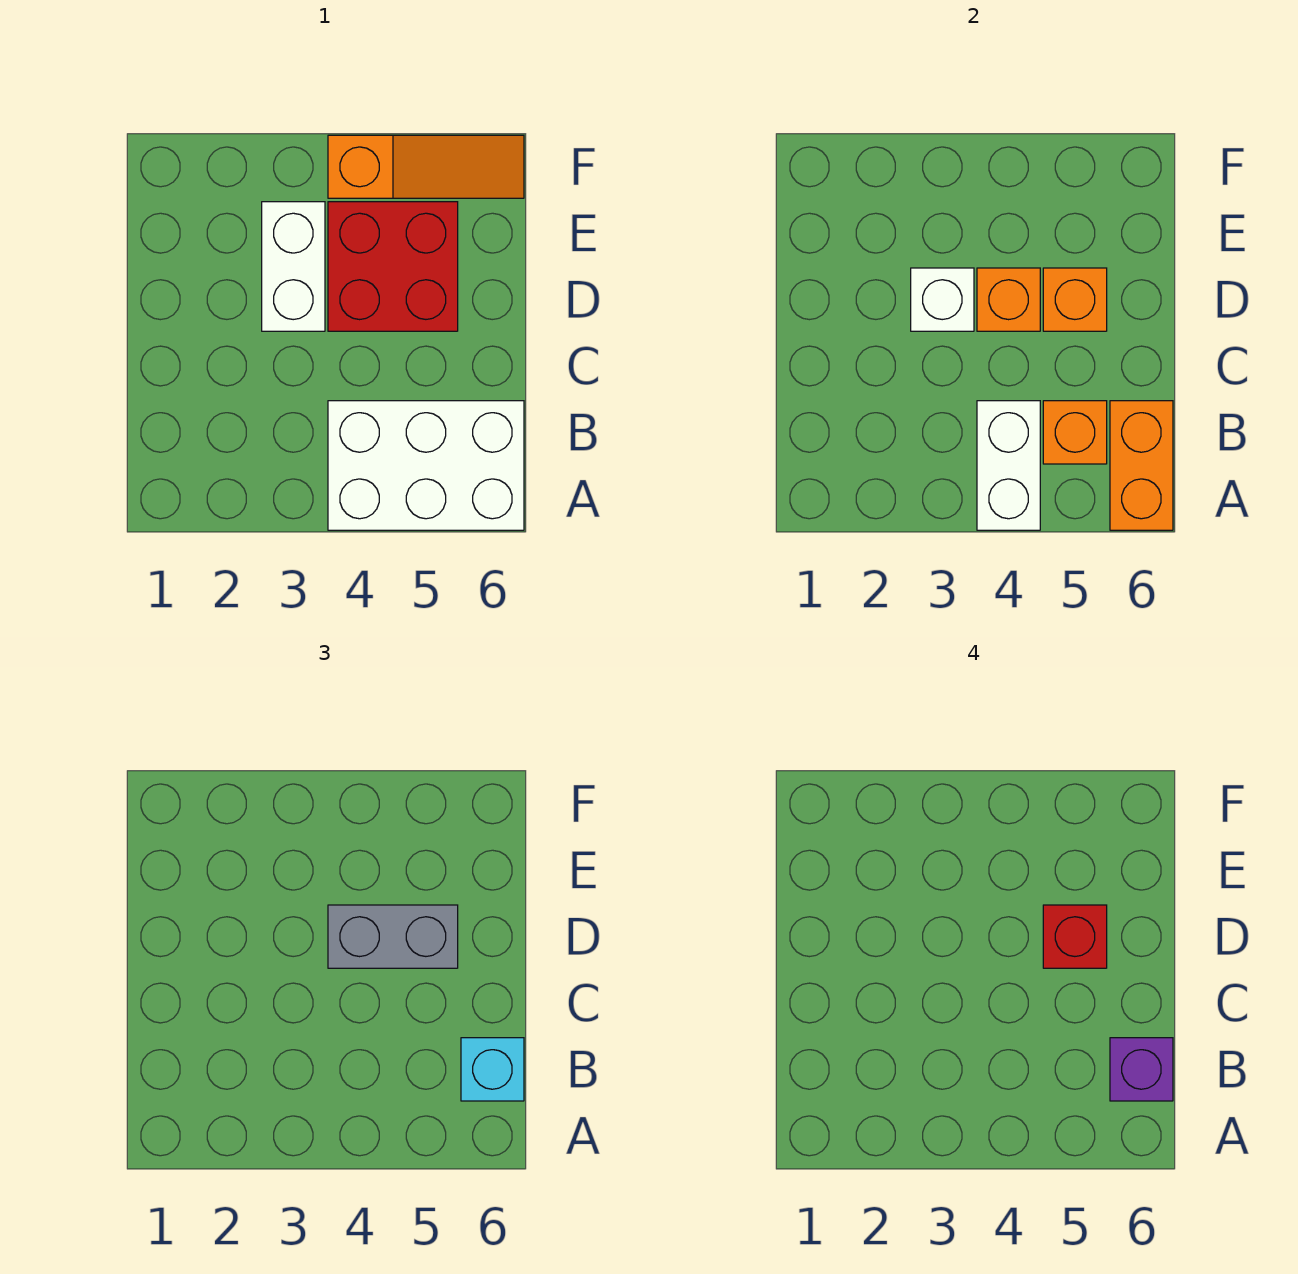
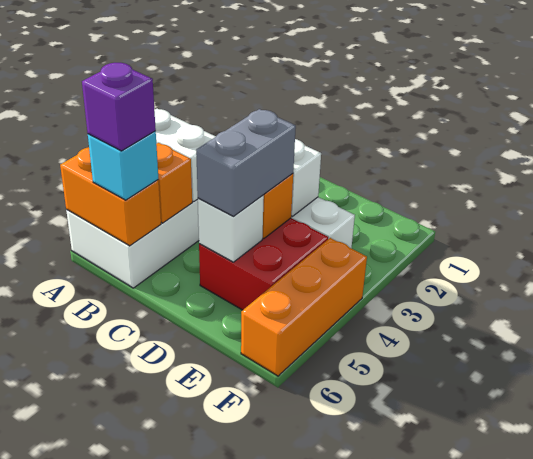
orange 1x1 brick [1043,268,1107,331] -> white 1x1 brick [197,195,264,262]
red 1x1 brick [1043,905,1107,968] -> none
orange 1x3 slope [328,135,524,198] -> orange 1x3 brick [241,238,367,376]

